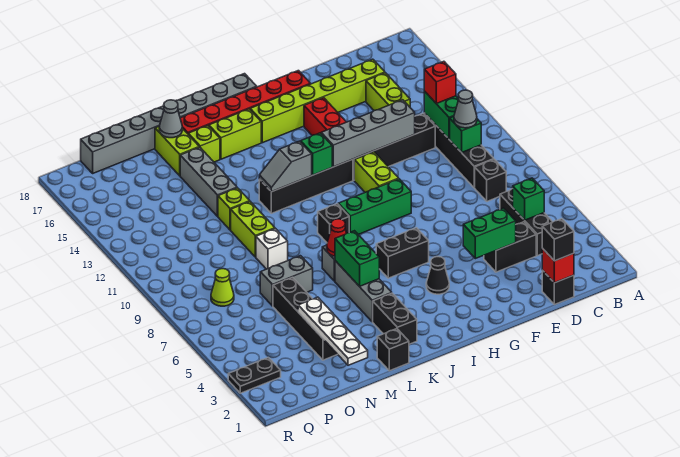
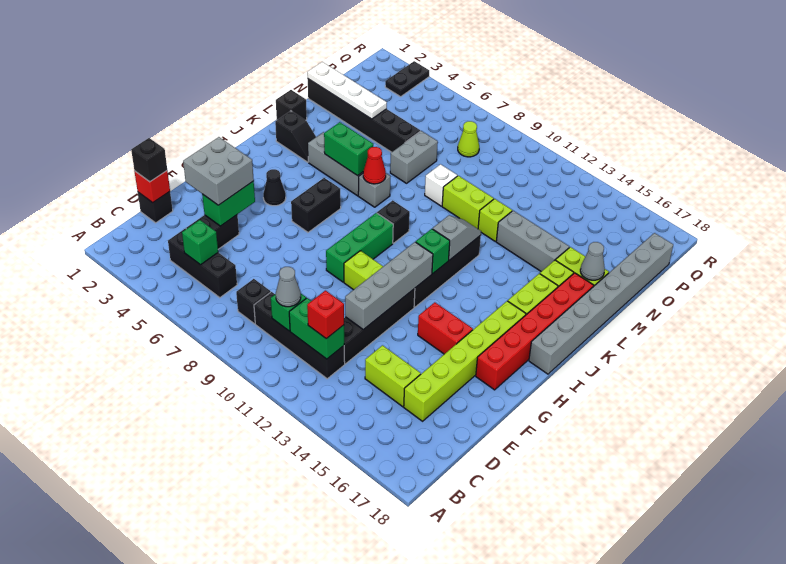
none -> grey 2x2 brick [183,137,254,205]
black 1x2 brick [373,293,417,344] -> black 1x2 slope [275,111,316,162]
black 1x4 brick [273,277,338,360] -> black 1x6 brick [308,79,420,152]

